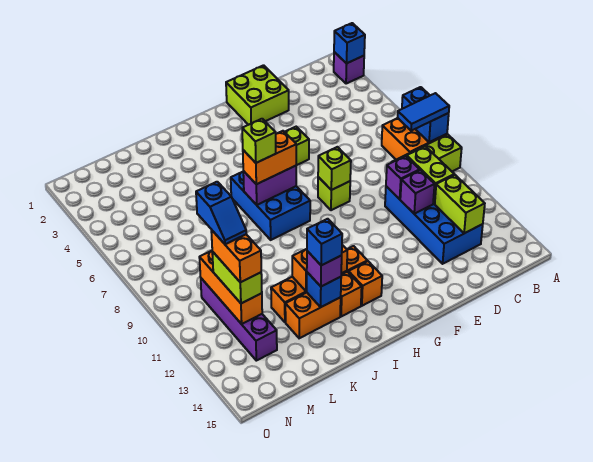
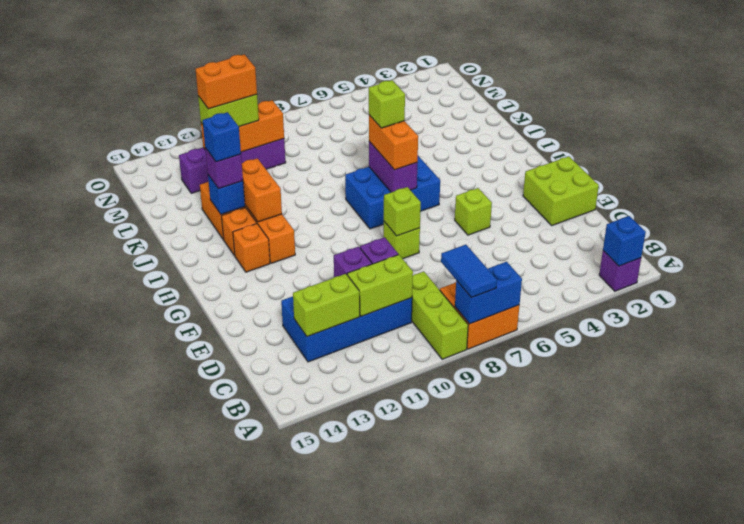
blue 1x2 slope [196,182,246,244] -> none

